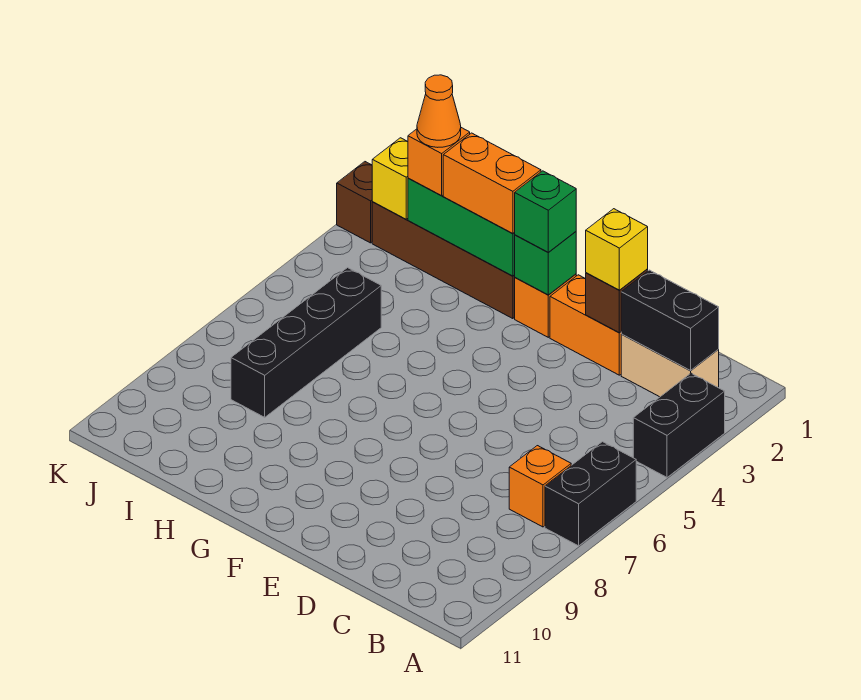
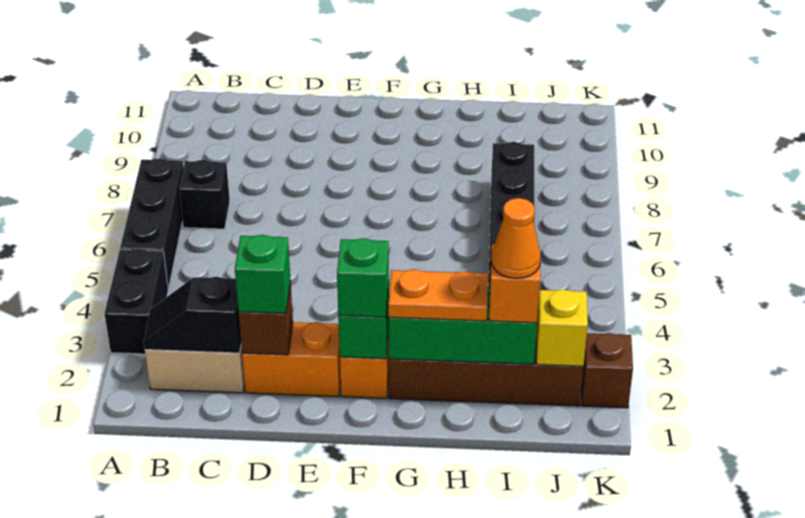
black 1x2 brick [545,442,636,546] -> black 1x3 brick [120,158,183,288]
black 1x2 brick [621,270,719,370] -> black 1x2 slope [144,277,241,353]
orange 1x1 brick [509,446,571,527] -> black 1x1 brick [179,160,230,229]
yellow 1x1 brick [586,209,648,290] -> green 1x1 brick [235,235,291,313]
orange 1x2 brick [443,133,541,233] -> orange 1x2 plate [388,270,488,321]

